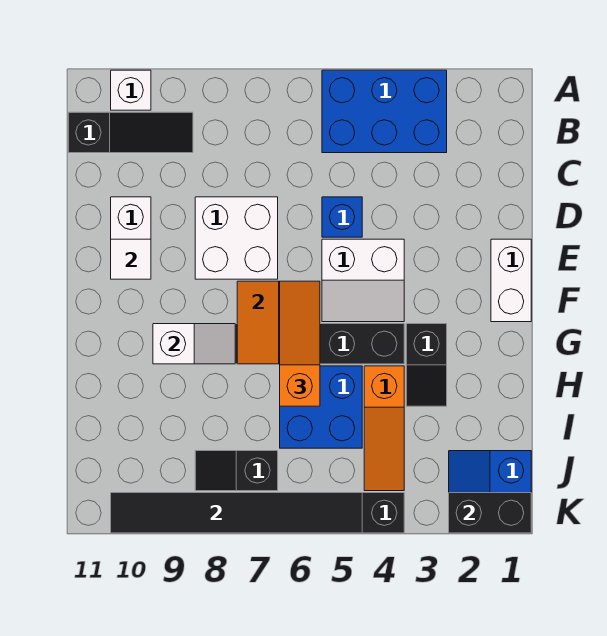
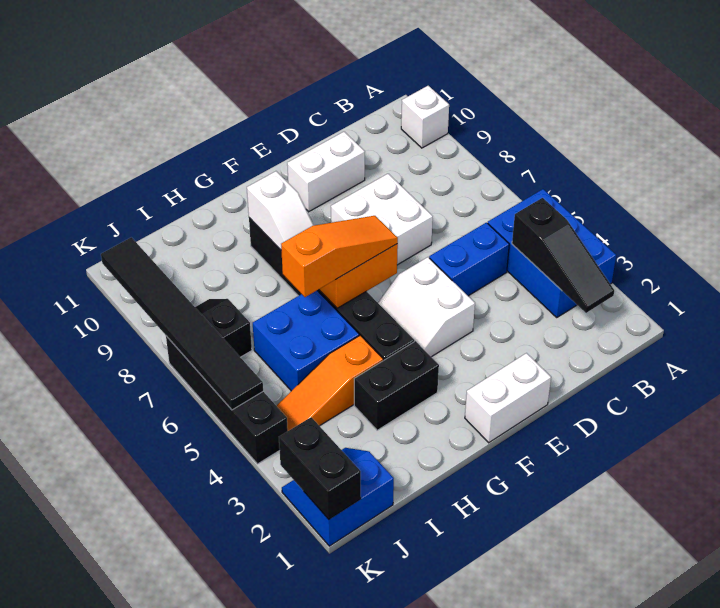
black 1x3 slope [68,112,193,153] -> black 1x3 slope moved to [512,198,614,313]
blue 1x1 brick [322,197,362,237] -> blue 1x2 brick [429,223,509,296]
white 1x1 tile [111,239,151,279] -> none
black 1x2 slope [406,324,447,406] -> black 1x2 brick [354,341,439,430]

